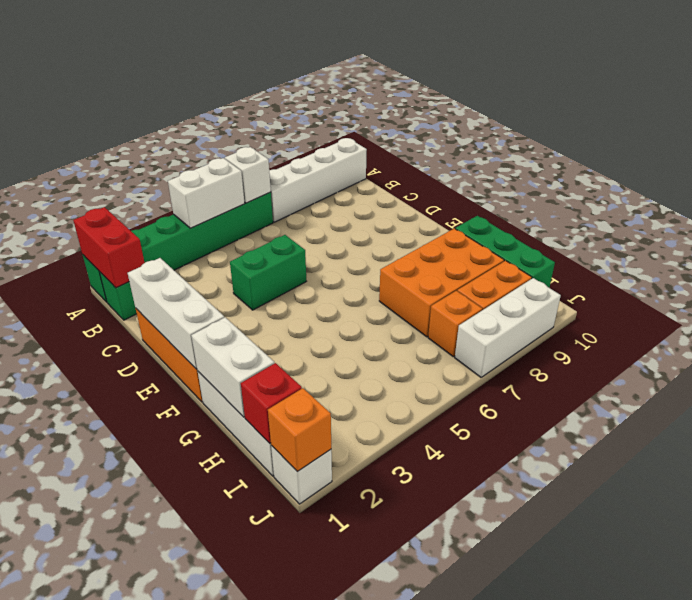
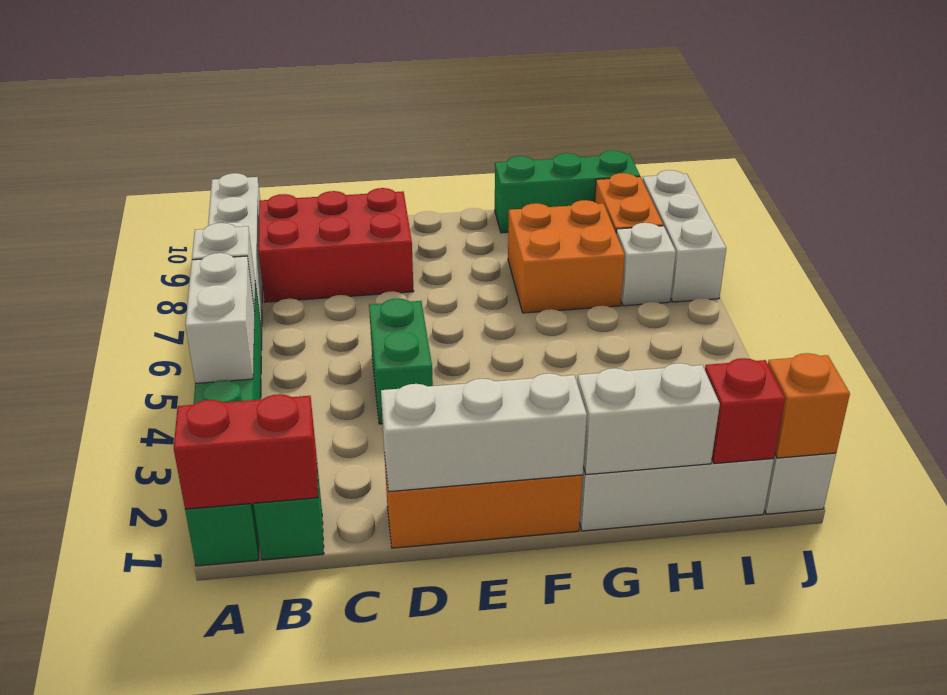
none -> red 2x3 brick [259,188,414,302]
orange 2x3 brick [379,228,504,337] -> orange 2x2 brick [508,200,625,313]
orange 1x1 brick [428,291,482,357] -> white 1x1 brick [616,223,676,306]

